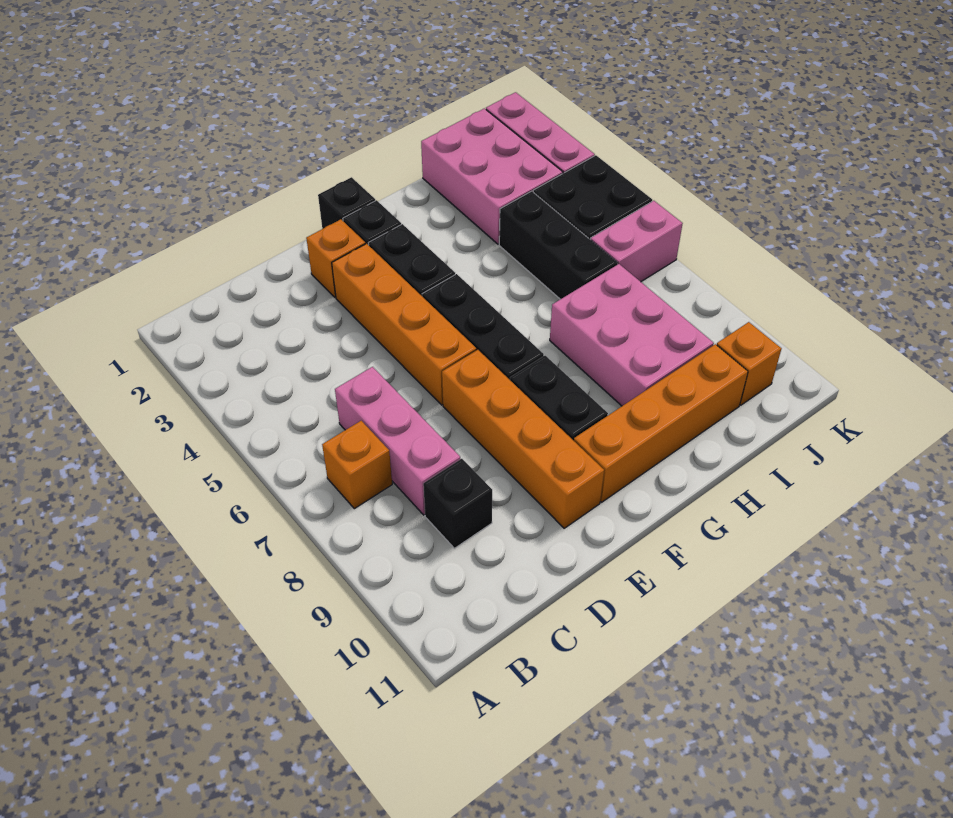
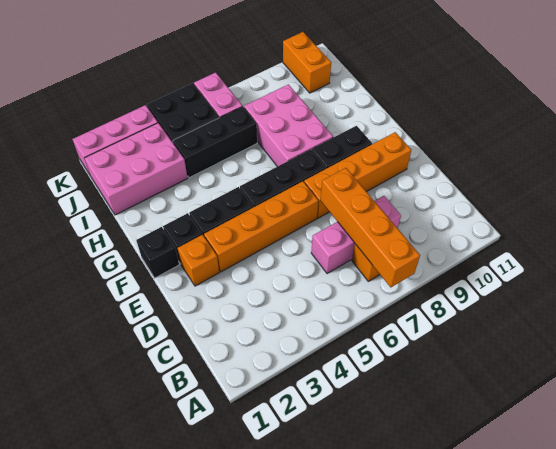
black 1x1 brick [423,459,492,548] -> none
orange 1x4 brick [574,344,748,502] -> orange 1x4 brick moved to [321,168,420,287]
pink 2x3 brick [550,264,714,406] -> pink 2x3 brick turned to [244,84,333,167]
orange 1x1 brick [717,322,781,405] -> orange 1x2 brick [283,32,331,93]

